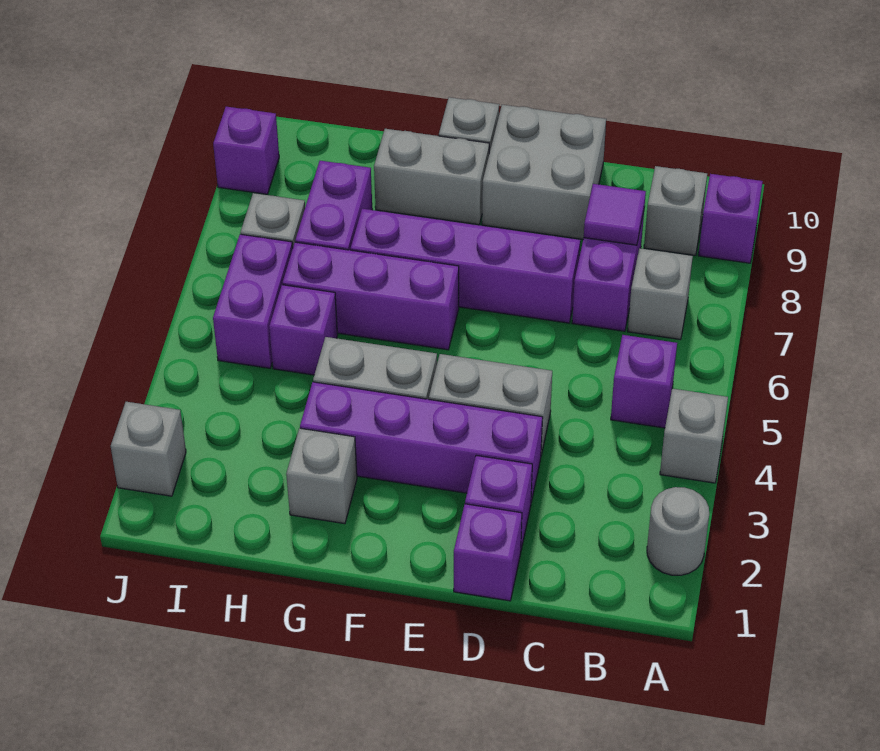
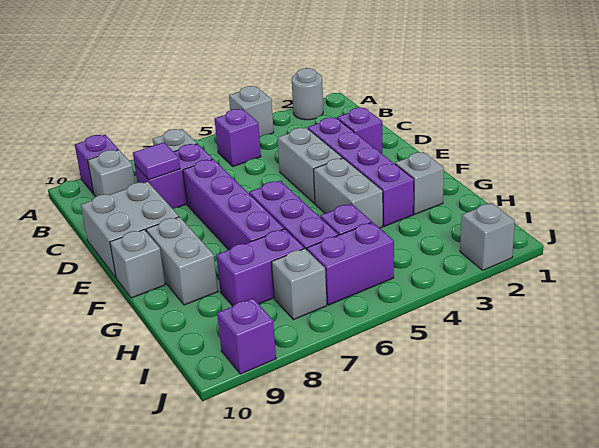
purple 1x1 brick [454,504,522,601] -> none

